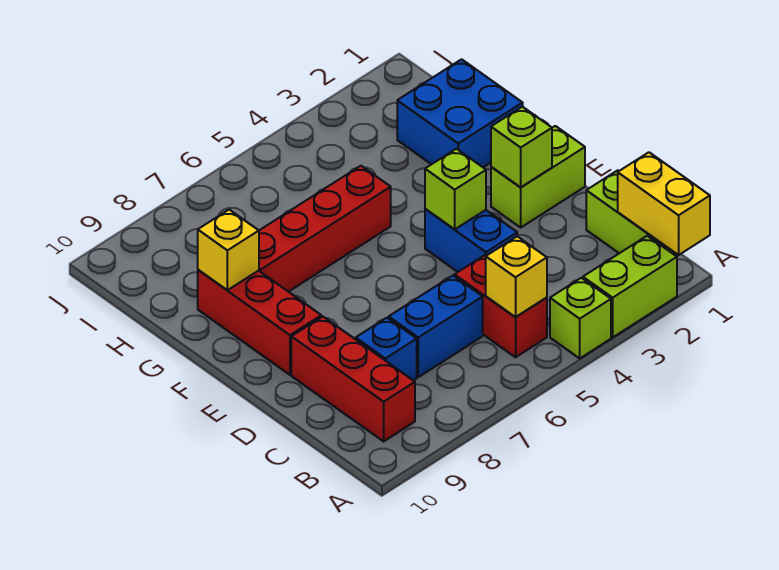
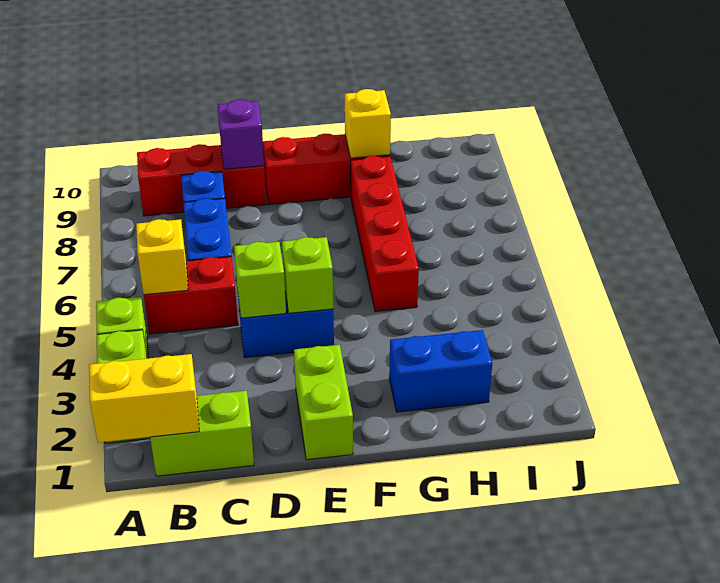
none -> purple 1x1 brick [218,100,264,169]
lime 1x1 brick [491,107,552,187] -> lime 1x1 brick moved to [234,242,286,318]
blue 2x2 brick [397,59,523,167] -> blue 1x2 brick [389,330,492,412]

